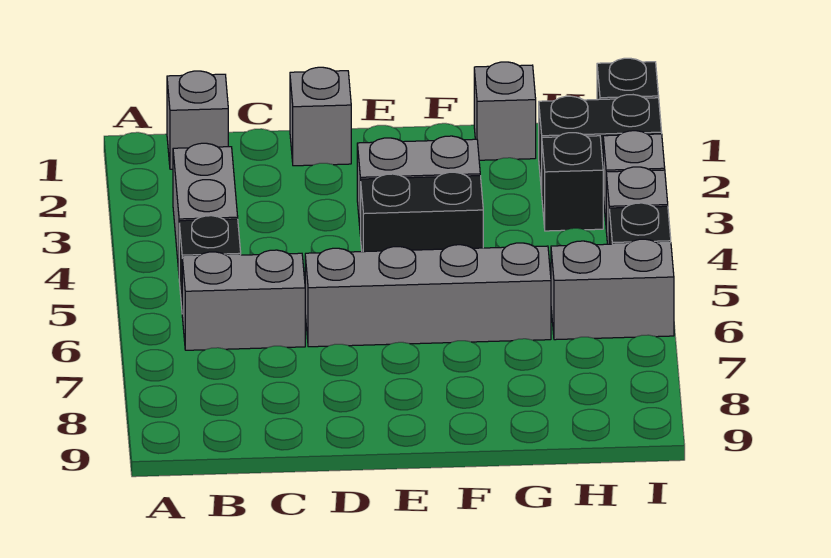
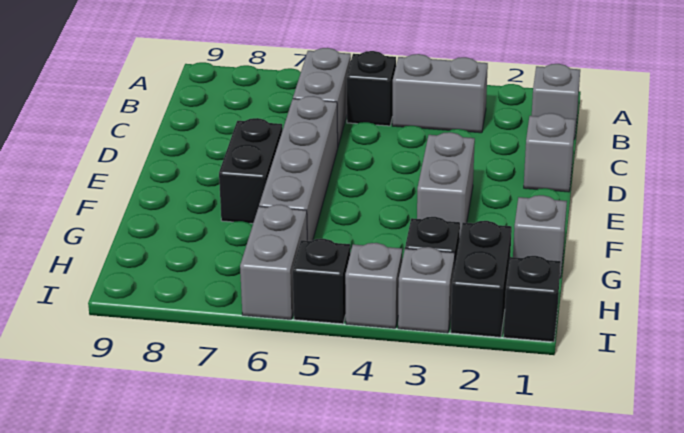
black 1x2 brick [361,172,483,252] -> black 1x2 brick moved to [219,118,283,224]

